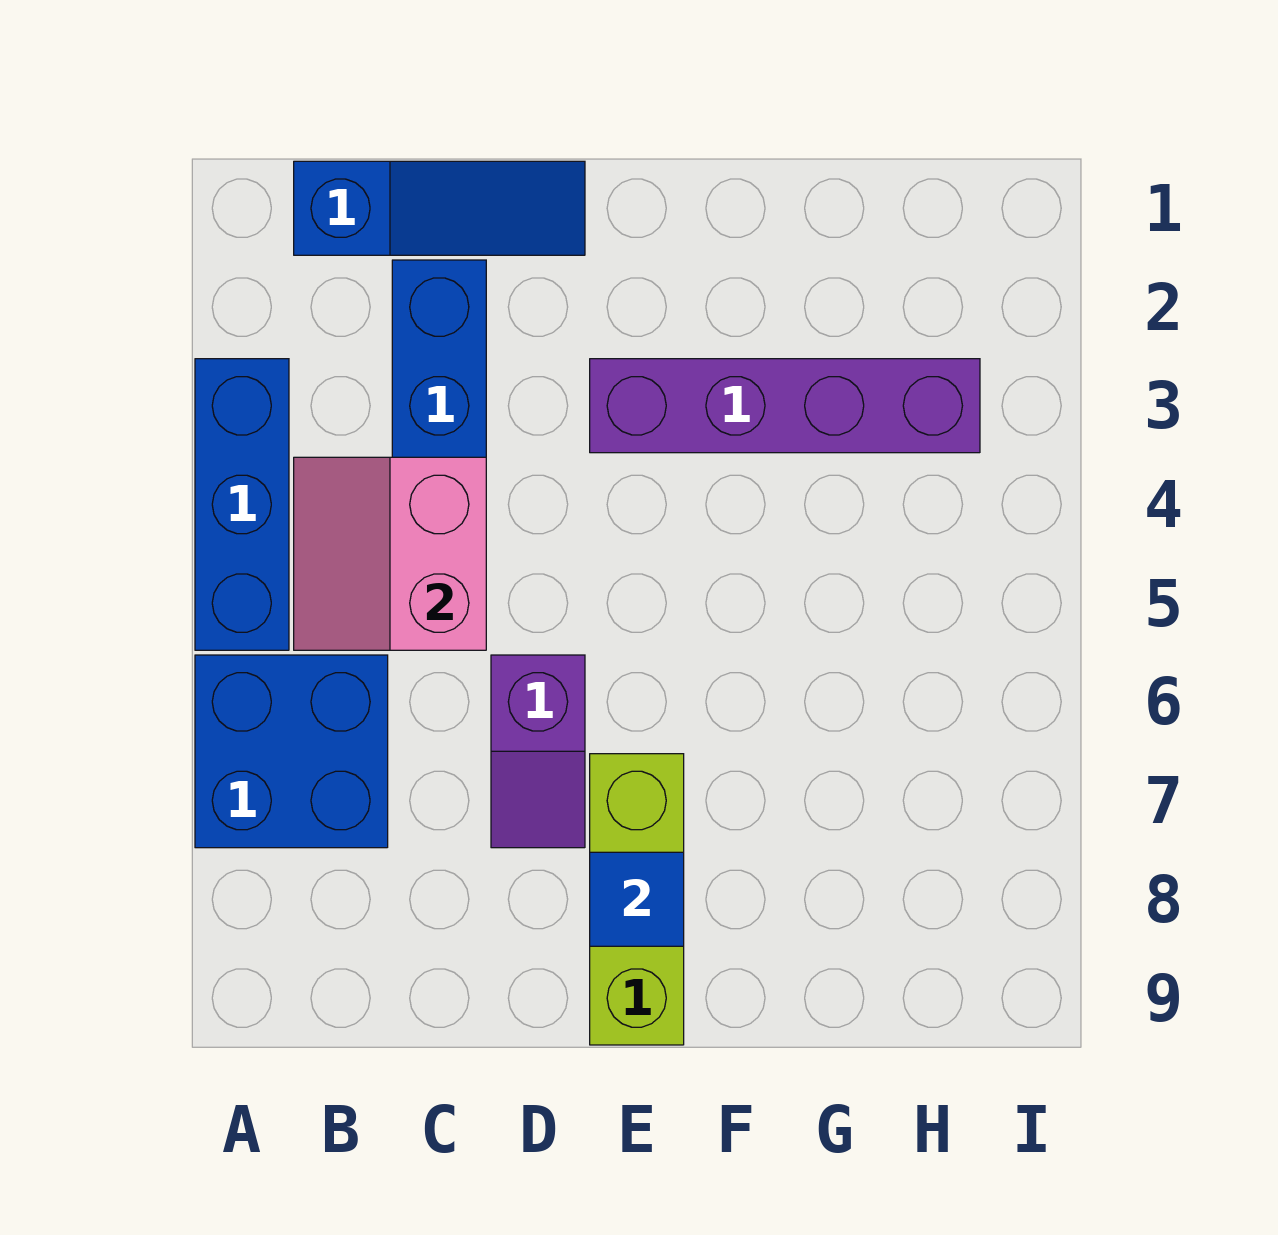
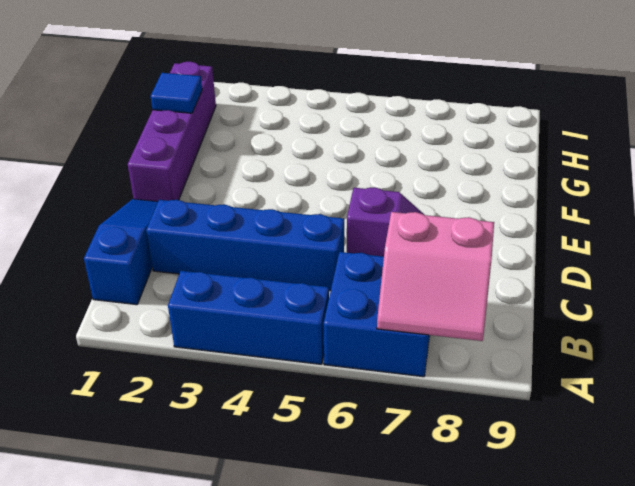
pink 2x2 slope [294,457,486,650] -> pink 2x2 slope moved to [377,212,494,341]
purple 1x4 brick [590,359,980,453] -> purple 1x4 brick moved to [128,62,216,201]
lime 1x3 brick [590,754,684,1045] -> none
blue 1x1 tile [590,852,684,946] -> blue 1x1 tile moved to [151,73,202,113]

